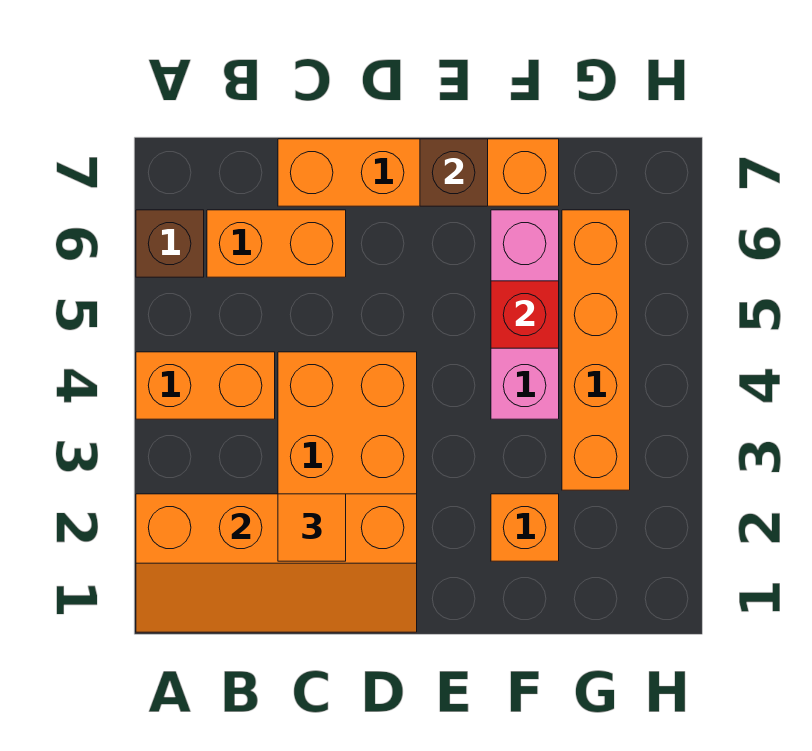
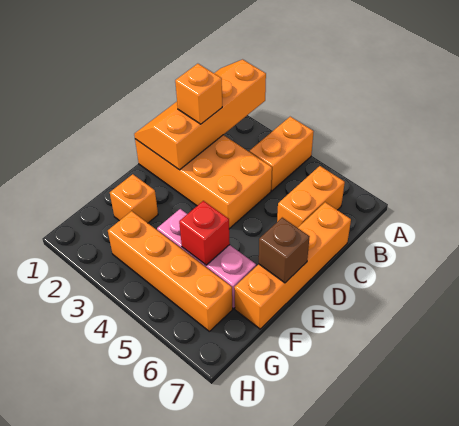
brown 1x1 brick [136,210,204,277] -> none
orange 1x1 tile [278,494,346,561] -> orange 1x1 brick [175,64,222,124]

